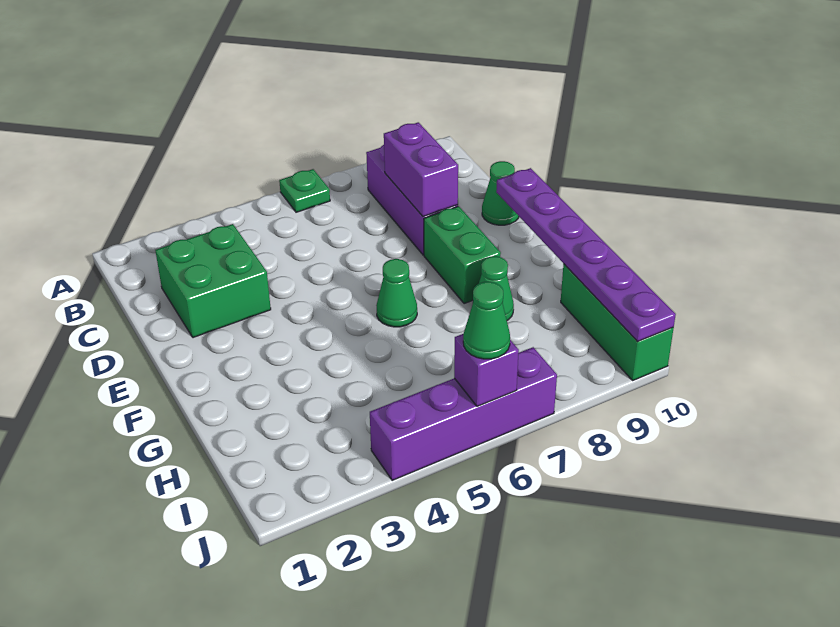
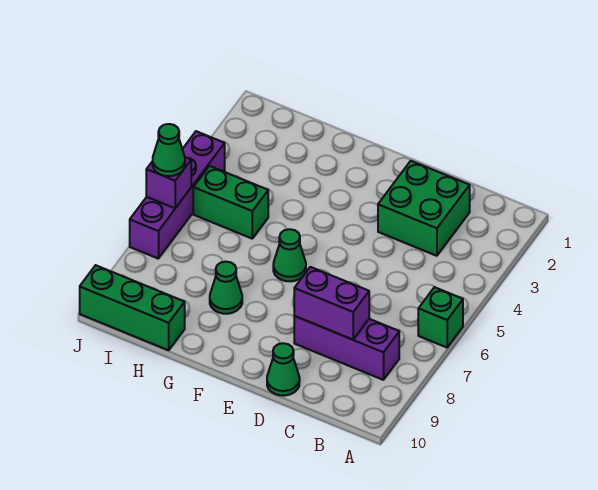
green 1x1 plate [279,169,330,212] -> green 1x1 brick [418,287,463,347]
green 1x2 brick [424,206,501,304] -> green 1x2 brick moved to [193,166,268,238]
purple 1x6 plate [496,168,676,342] -> none

